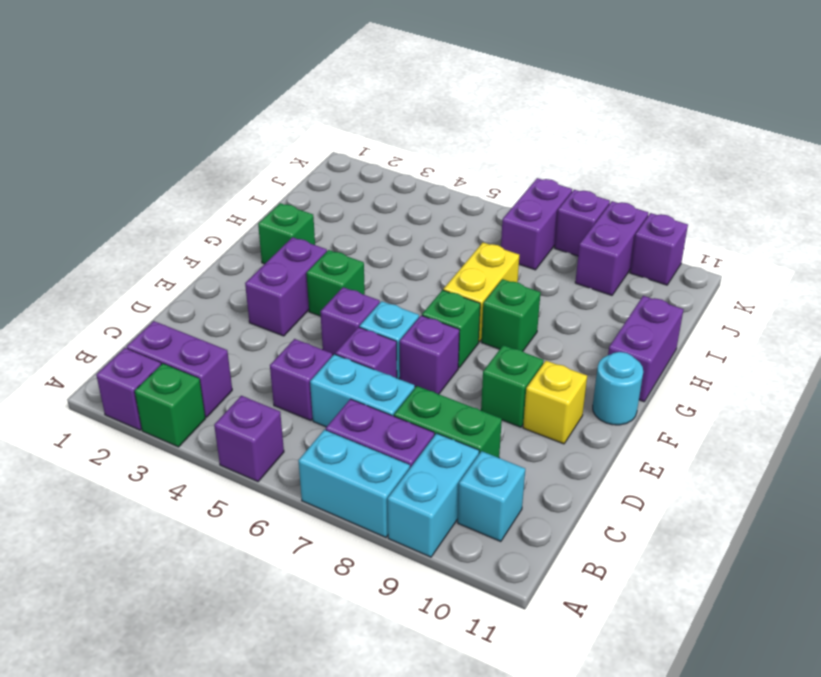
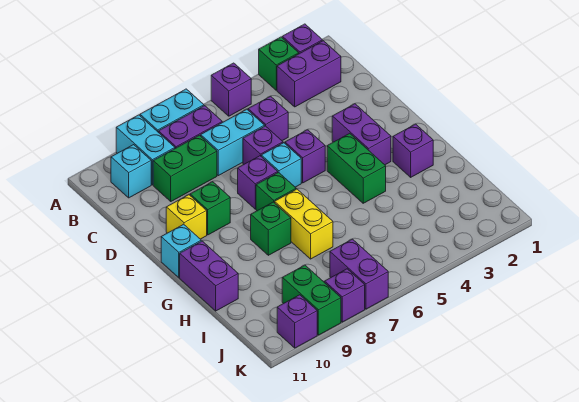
green 1x1 brick [307,250,365,316] -> green 1x2 brick [327,133,386,203]
cyan 1x1 round brick [593,352,643,425] -> cyan 1x1 brick [161,224,201,278]
green 1x1 brick [258,203,315,264] -> purple 1x1 brick [393,124,433,177]
purple 1x2 brick [575,201,648,295] -> green 1x2 brick [282,265,341,335]

